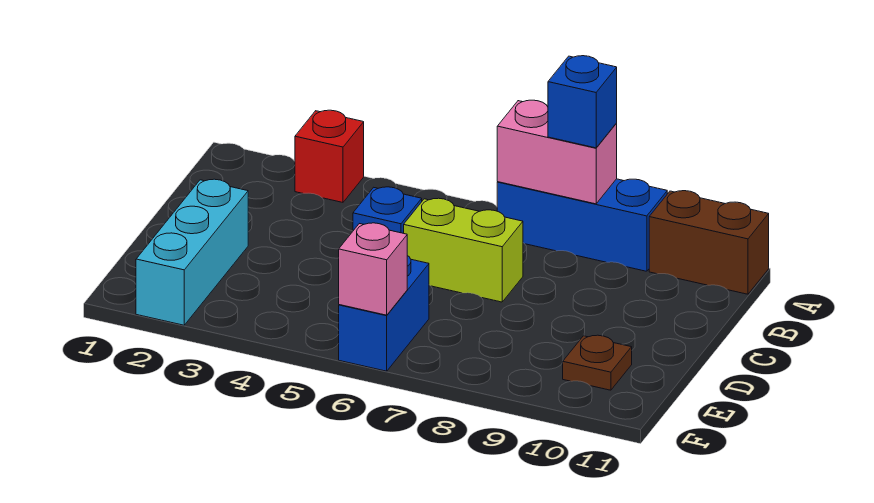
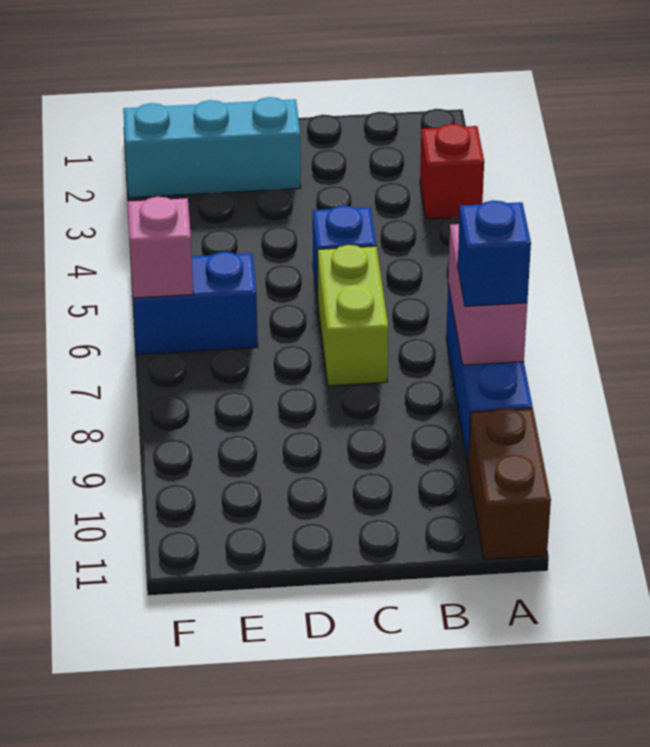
brown 1x1 plate [563,335,632,390] -> none

